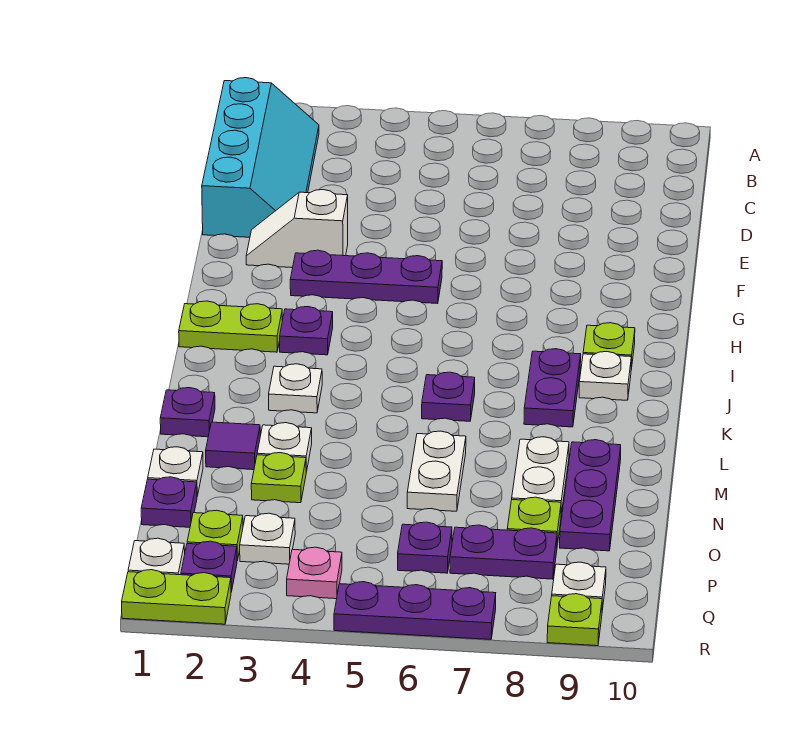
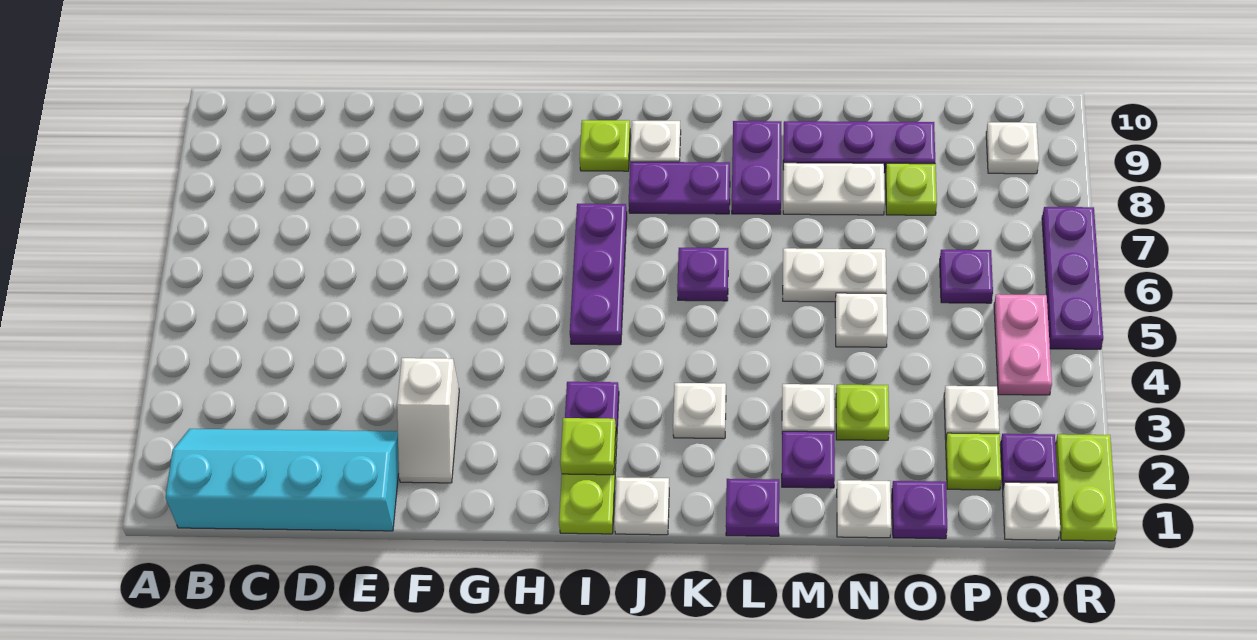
purple 1x3 plate [290,250,442,304] -> purple 1x3 plate moved to [570,204,627,345]
none -> white 1x1 plate [614,477,669,535]
purple 1x1 tile [206,422,260,470] -> purple 1x1 plate [782,431,835,488]
none -> white 1x1 plate [835,293,887,347]
purple 1x2 plate [450,525,557,579] -> purple 1x2 plate moved to [732,121,781,214]
pink 1x1 plate [287,547,342,599] -> pink 1x2 plate [994,294,1052,395]
lime 1x1 plate [547,594,602,646] -> lime 1x1 plate moved to [560,418,616,475]

